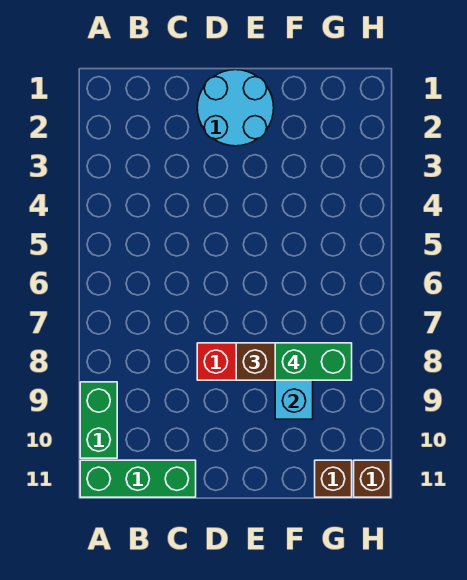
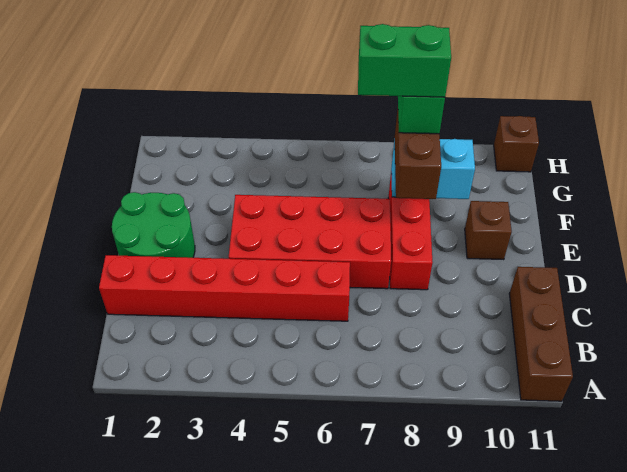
green 1x2 brick [80,382,117,458] -> green 1x2 brick moved to [358,24,451,97]
green 1x3 brick [80,460,196,497] -> brown 1x3 brick [509,267,573,401]
none -> red 1x6 brick [99,255,350,321]
cyan 2x2 round brick [197,70,274,146] -> green 2x2 round brick [112,192,195,258]
none -> red 2x4 brick [229,195,391,289]
brown 1x1 brick [315,460,352,497] -> brown 1x1 brick moved to [465,201,512,260]

